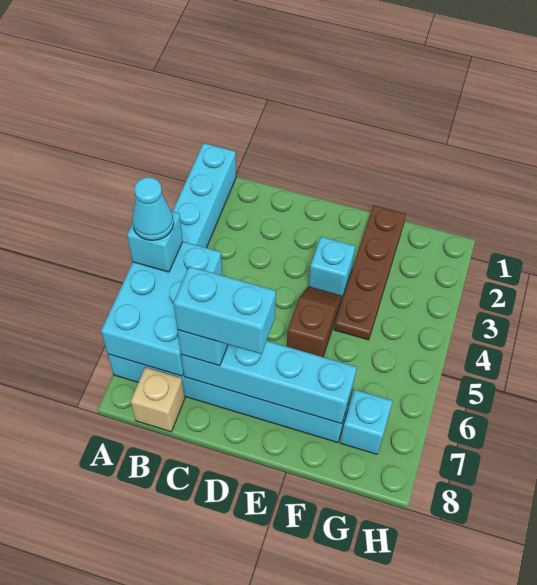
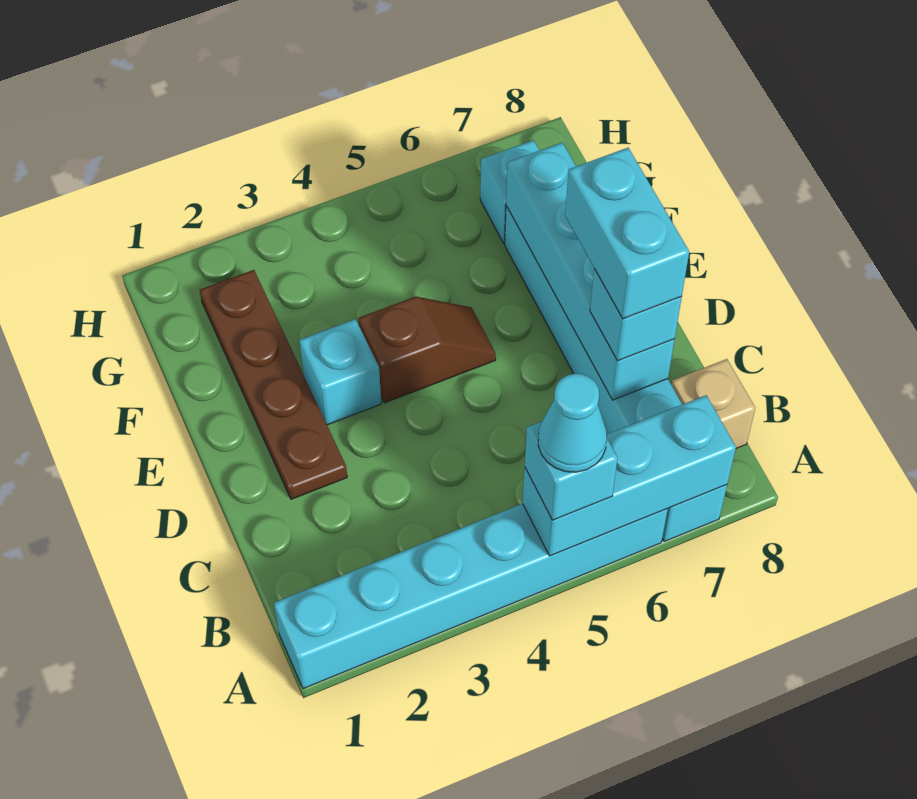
cyan 2x3 brick [101,242,222,376] -> cyan 1x3 brick [523,395,736,556]
brown 1x2 slope [287,286,342,357] -> brown 1x2 slope turned to [358,297,496,403]
brown 1x4 plate [334,205,406,340] -> brown 1x4 plate turned to [200,270,347,499]

